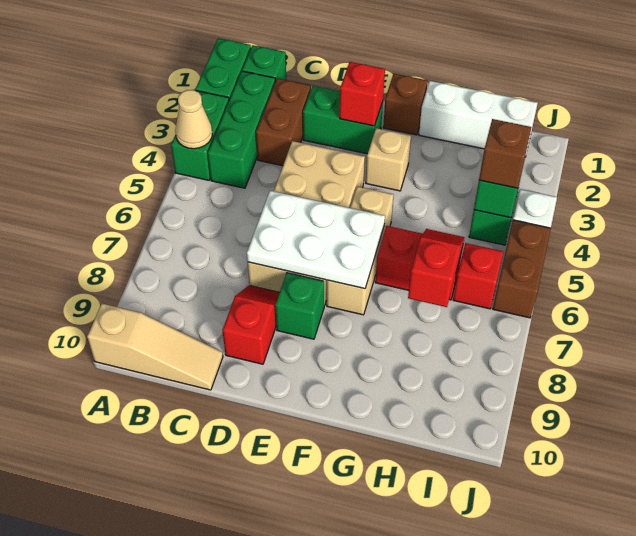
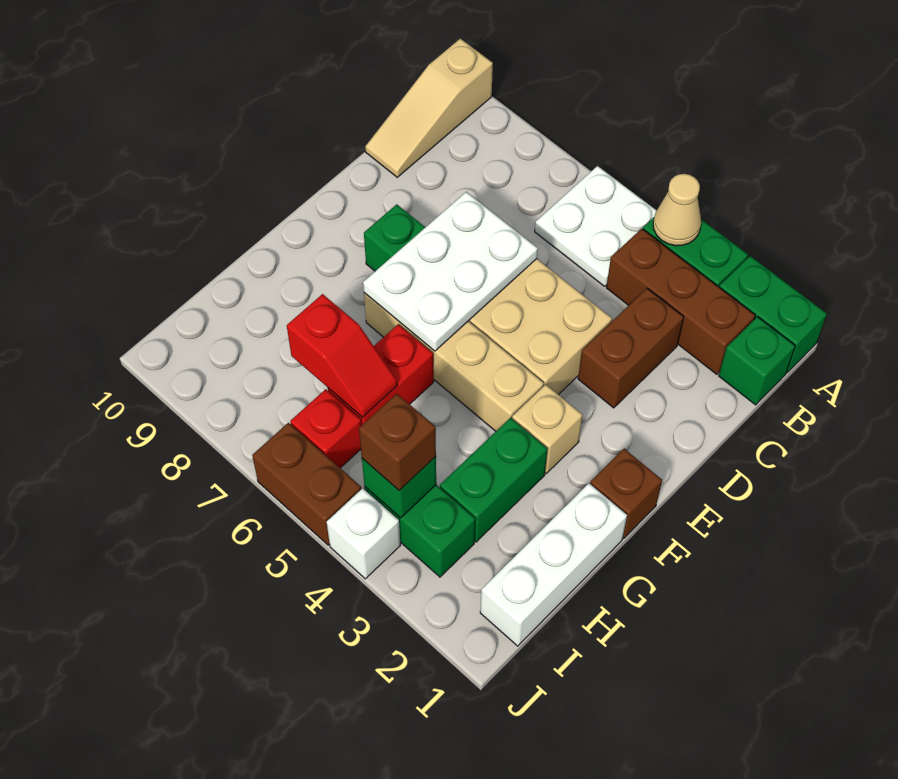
none -> white 2x2 plate [535,166,657,286]
green 1x3 brick [208,71,275,188] -> brown 1x3 brick [606,229,755,374]
brown 1x2 brick [256,78,311,166] -> brown 1x2 brick turned to [578,288,684,408]
green 1x2 brick [303,86,383,154] -> green 1x2 brick moved to [440,418,547,542]
red 1x2 slope [222,285,280,364] -> none
red 1x1 brick [340,62,385,126] -> none
tan 1x3 brick [327,186,394,315] -> tan 1x4 brick [364,293,544,431]

